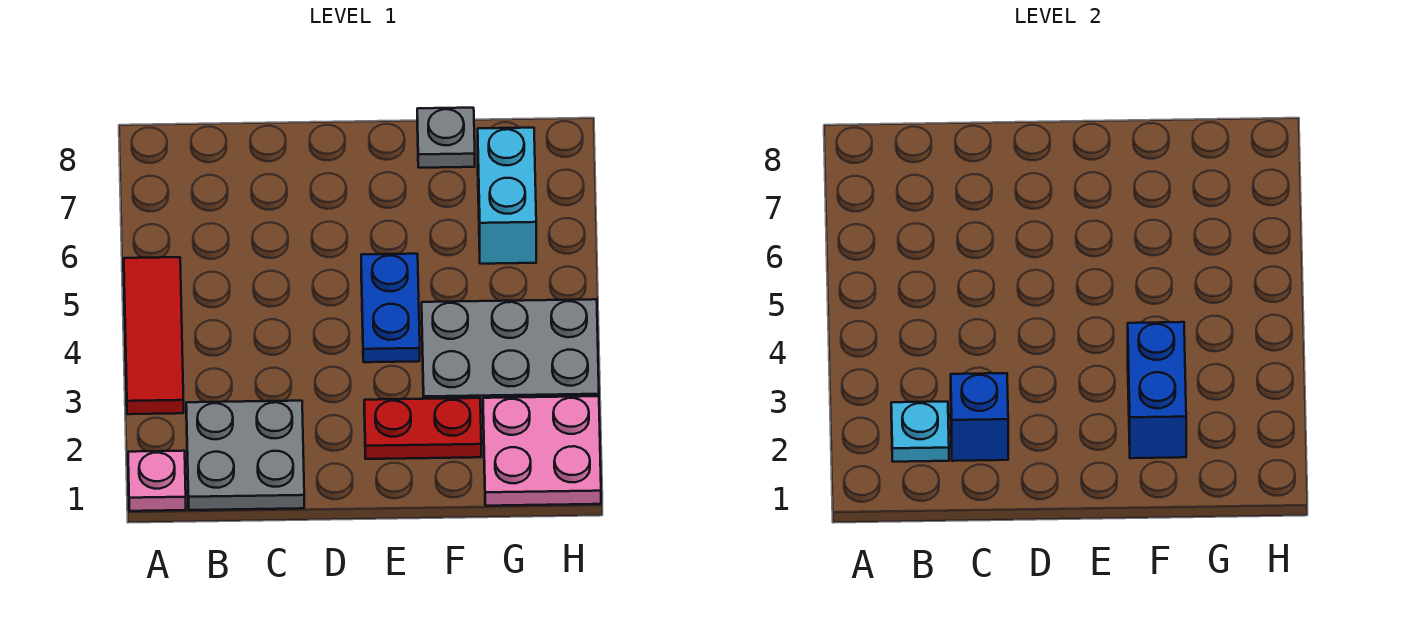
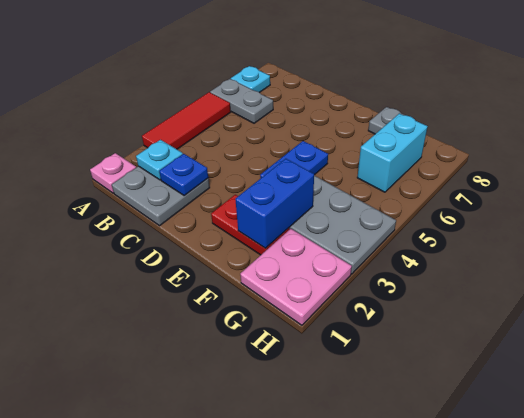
none -> grey 1x2 plate [210,79,273,123]
none -> cyan 1x1 plate [231,66,270,93]
blue 1x1 brick [951,373,1008,461] -> blue 1x1 plate [159,154,208,196]

